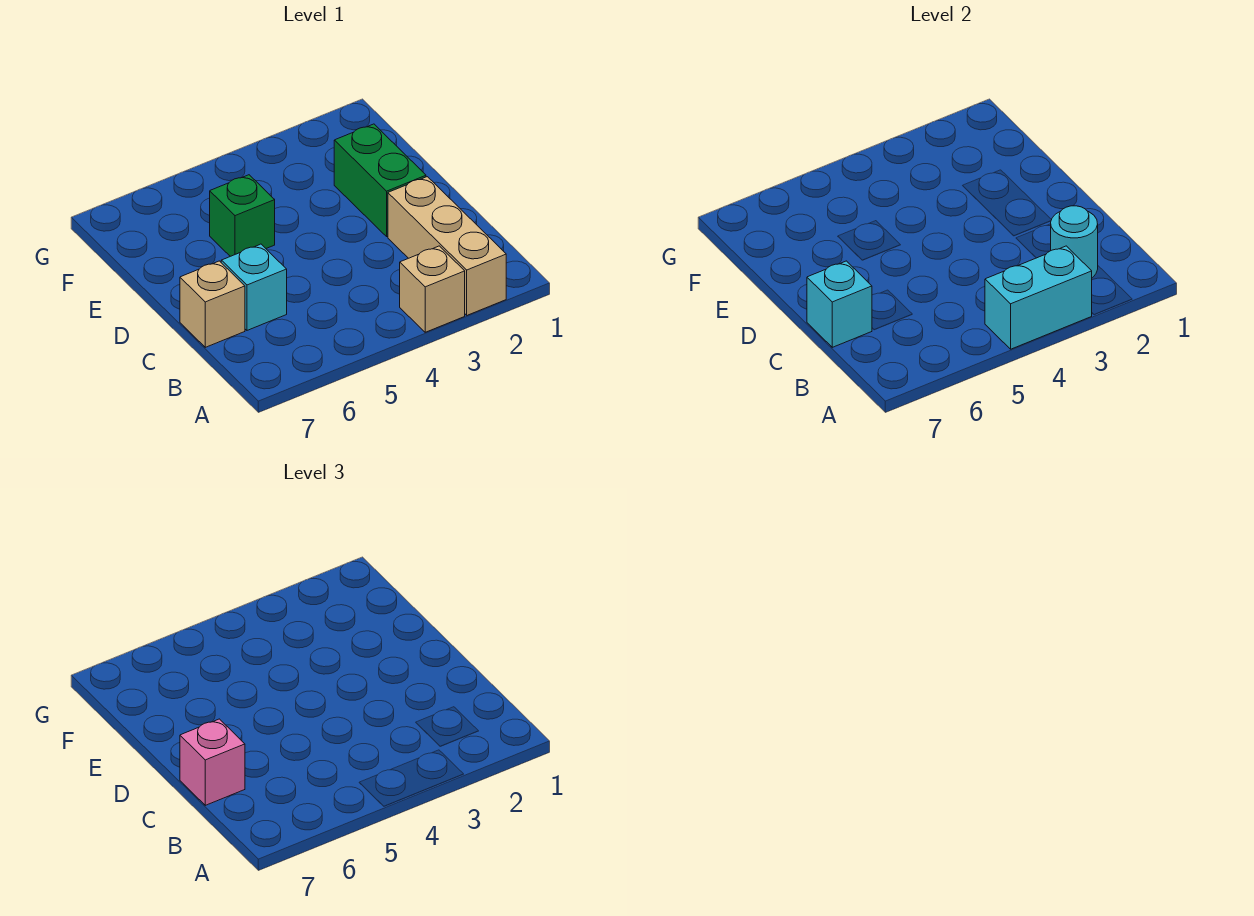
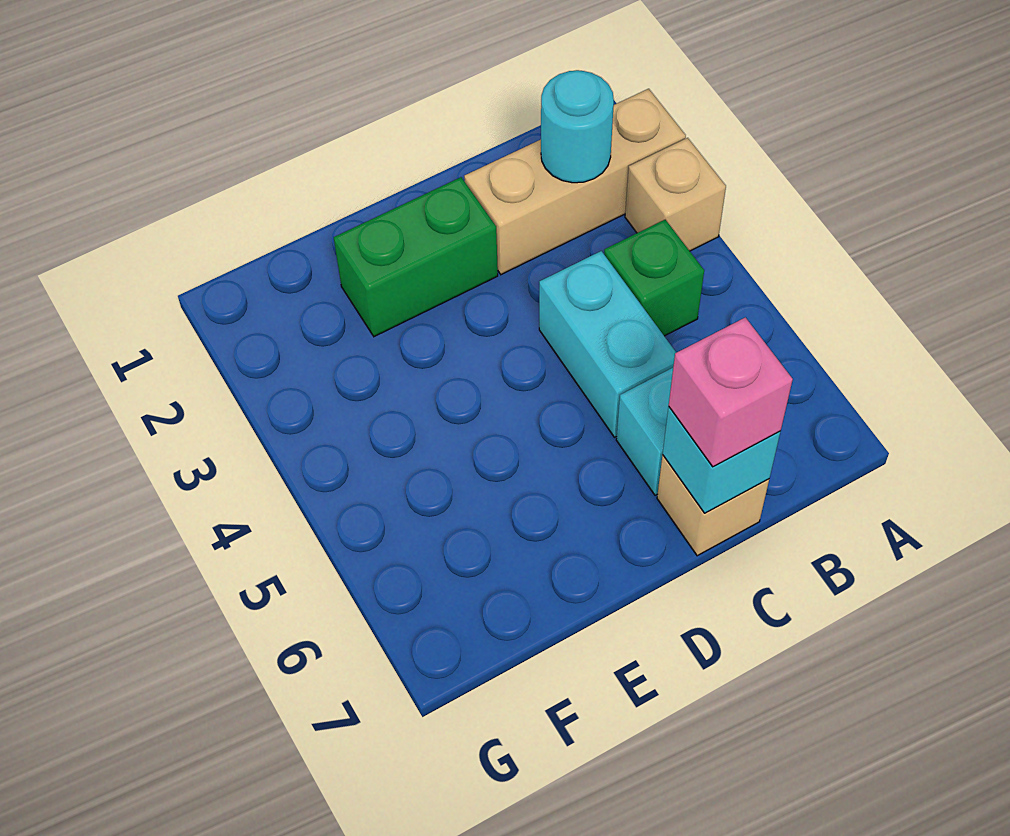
cyan 1x2 brick [985,246,1092,349] -> cyan 1x2 brick moved to [539,251,676,437]
green 1x1 brick [210,175,275,256] -> green 1x1 brick moved to [604,220,704,336]

